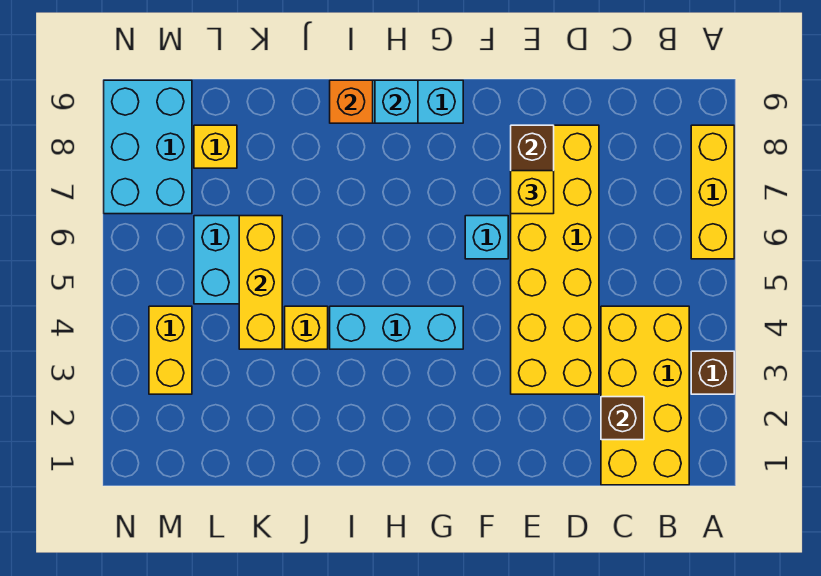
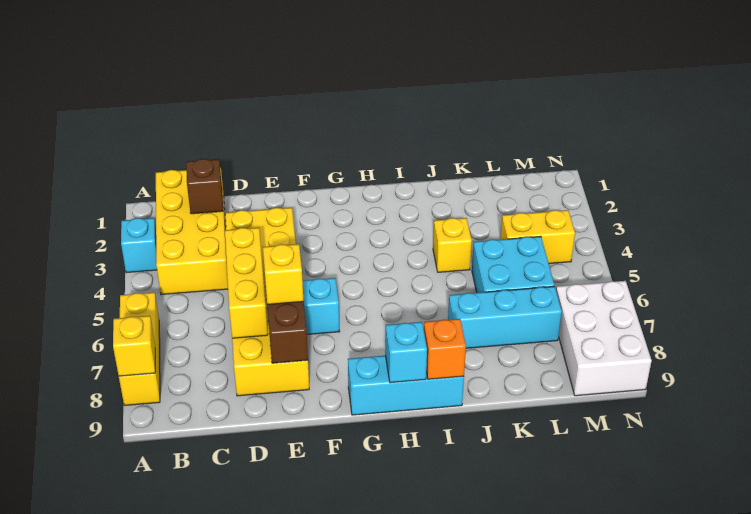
brown 1x1 brick [691,351,734,394] -> cyan 1x1 brick [121,218,157,273]
cyan 1x3 brick [330,306,463,349] -> cyan 1x3 brick moved to [448,286,562,348]
yellow 1x3 brick [239,216,282,349] -> yellow 1x3 brick moved to [225,228,268,338]
yellow 1x1 brick [194,125,237,168] -> yellow 1x1 brick moved to [113,316,155,376]
yellow 1x2 brick [149,306,192,394] -> yellow 1x2 brick turned to [500,210,575,264]
cyan 2x3 brick [104,80,192,214] -> white 2x3 brick [556,281,652,396]

